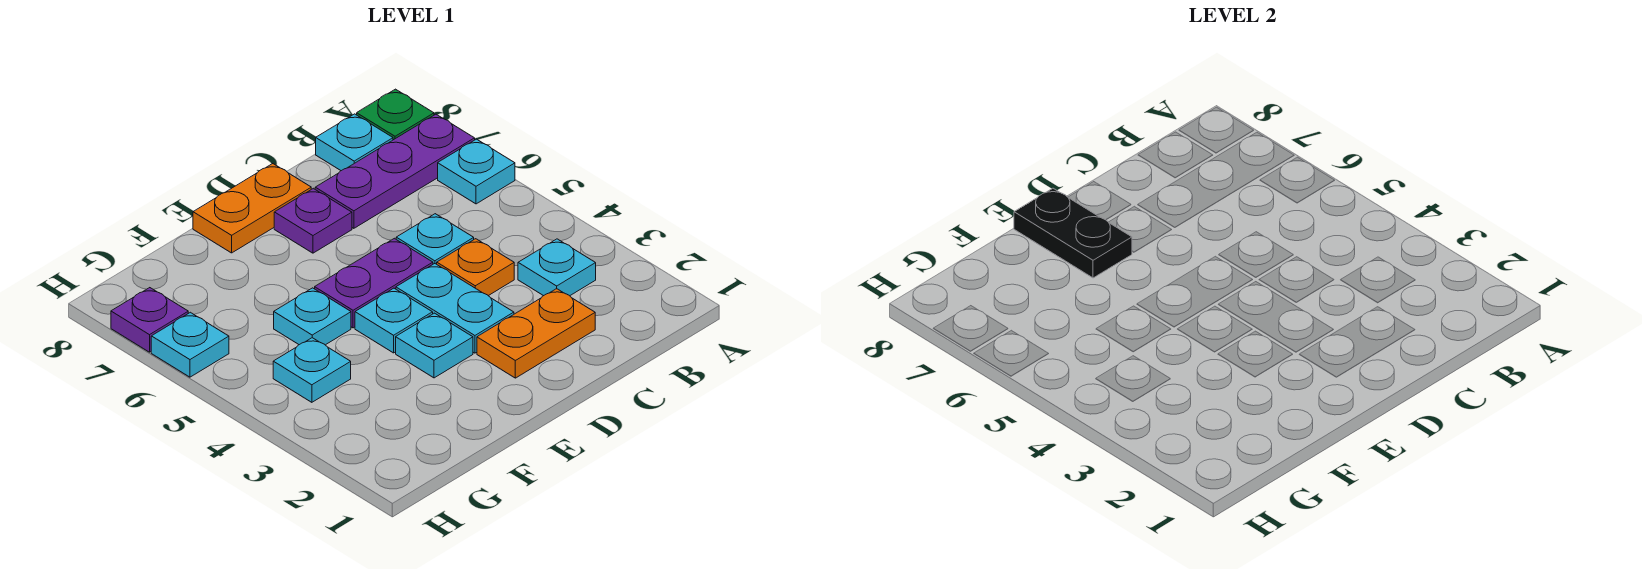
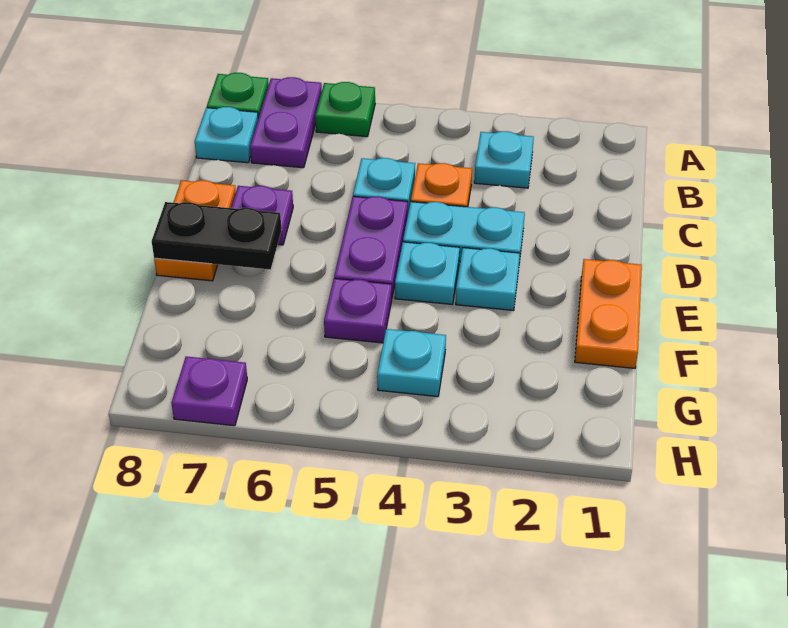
cyan 1x1 plate [438,139,515,204] -> green 1x1 plate [315,82,375,137]
purple 1x3 plate [315,114,475,228] -> purple 1x2 plate [250,77,322,168]
orange 1x2 plate [477,289,595,378] -> orange 1x2 plate moved to [575,259,642,368]
cyan 1x1 plate [274,288,351,345] -> purple 1x1 plate [324,278,392,343]
cyan 1x1 plate [151,312,229,377] -> none

